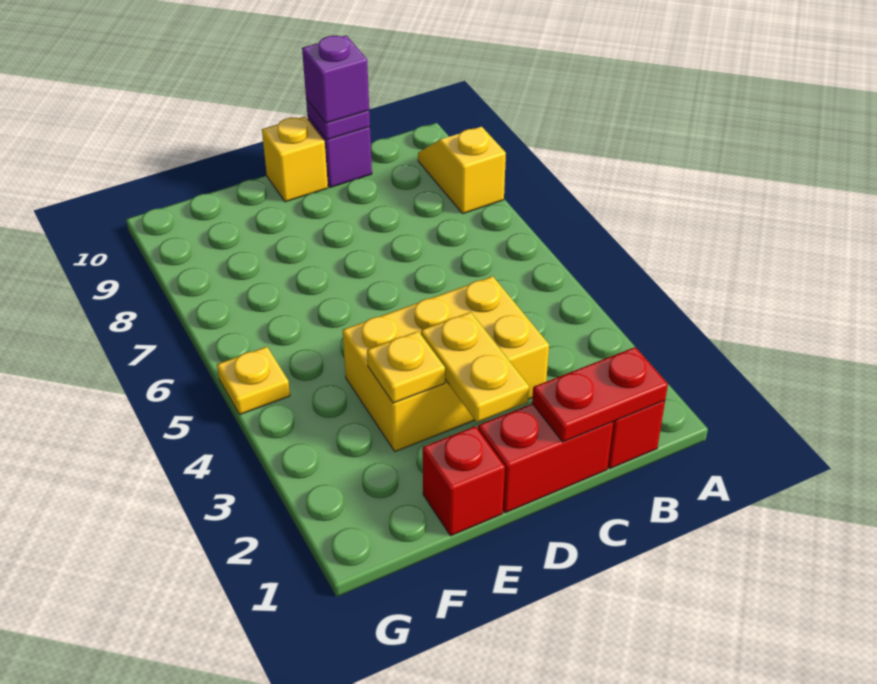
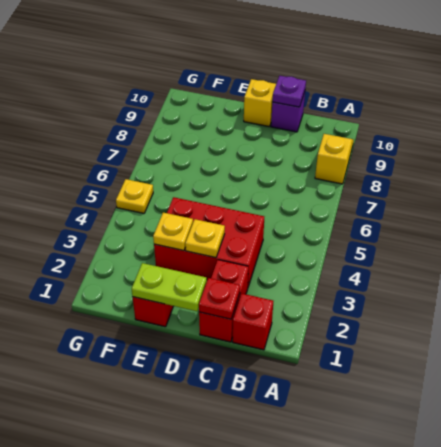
red 1x2 plate [532,347,668,442] -> red 1x1 plate [199,278,240,319]
red 1x2 brick [478,404,613,513] -> red 1x2 brick turned to [199,260,248,342]
yellow 2x3 brick [343,276,549,451] -> red 2x3 brick [154,197,264,287]
purple 1x1 brick [302,36,369,123] -> none
none -> lime 1x2 plate [132,263,207,311]
yellow 1x2 plate [421,312,529,422] -> yellow 1x1 plate [185,219,225,258]

